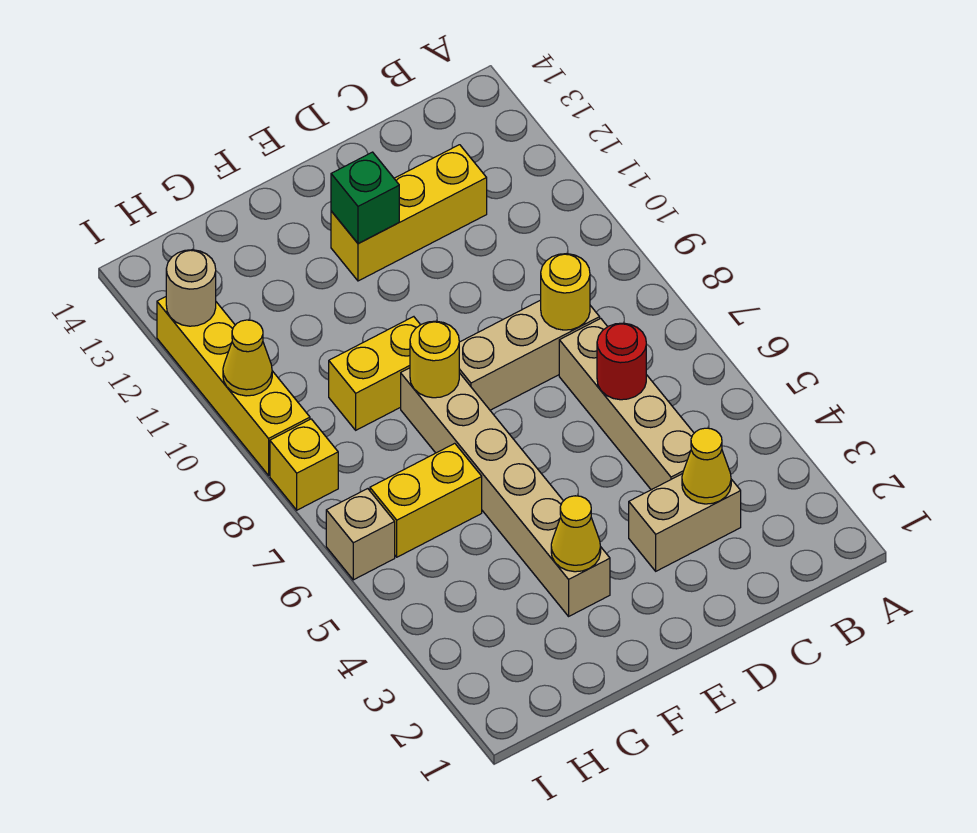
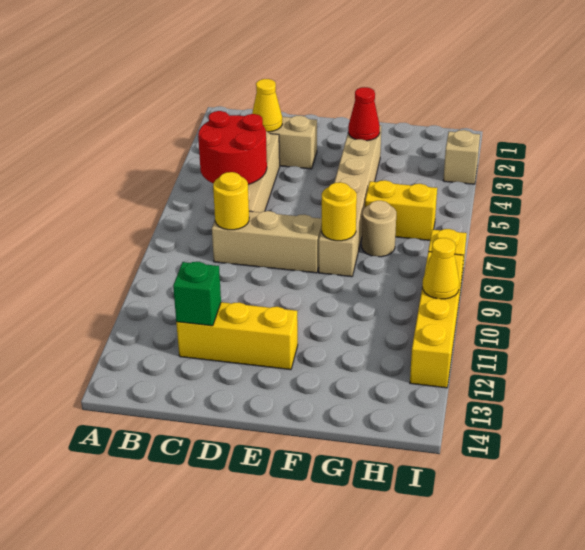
red 1x1 round brick [597,323,646,400] -> red 2x2 round brick [198,111,267,184]
green 1x1 brick [331,152,399,243] -> green 1x1 brick moved to [173,262,221,326]
yellow 1x1 cone [551,496,601,572] -> red 1x1 cone [348,87,380,141]
yellow 1x2 brick [329,317,420,430] -> none
tan 1x1 brick [326,489,395,580] -> tan 1x1 brick moved to [443,130,480,184]
tan 1x1 round brick [166,250,216,326] -> tan 1x1 round brick moved to [362,201,396,257]

